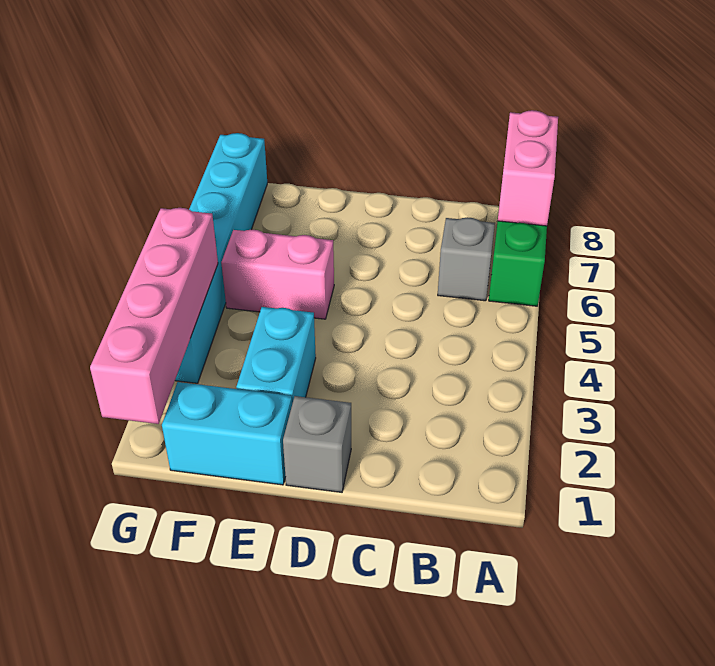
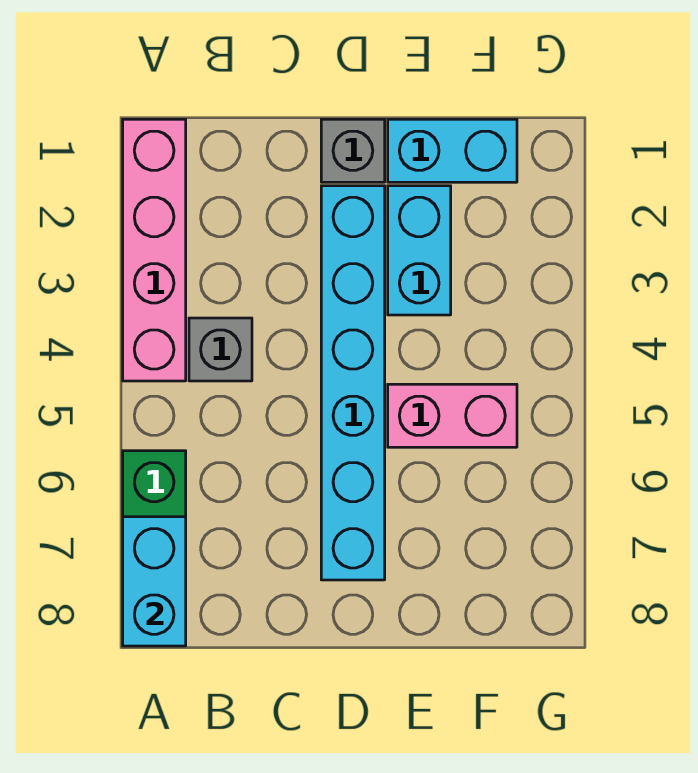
pink 1x2 brick [498,110,558,226] -> cyan 1x2 brick [123,517,186,646]
grey 1x1 brick [438,217,495,301] -> grey 1x1 brick moved to [189,318,252,381]
pink 1x4 brick [90,208,218,424] -> pink 1x4 brick moved to [123,119,186,381]
cyan 1x6 brick [175,133,267,383] -> cyan 1x6 brick moved to [321,186,385,580]

